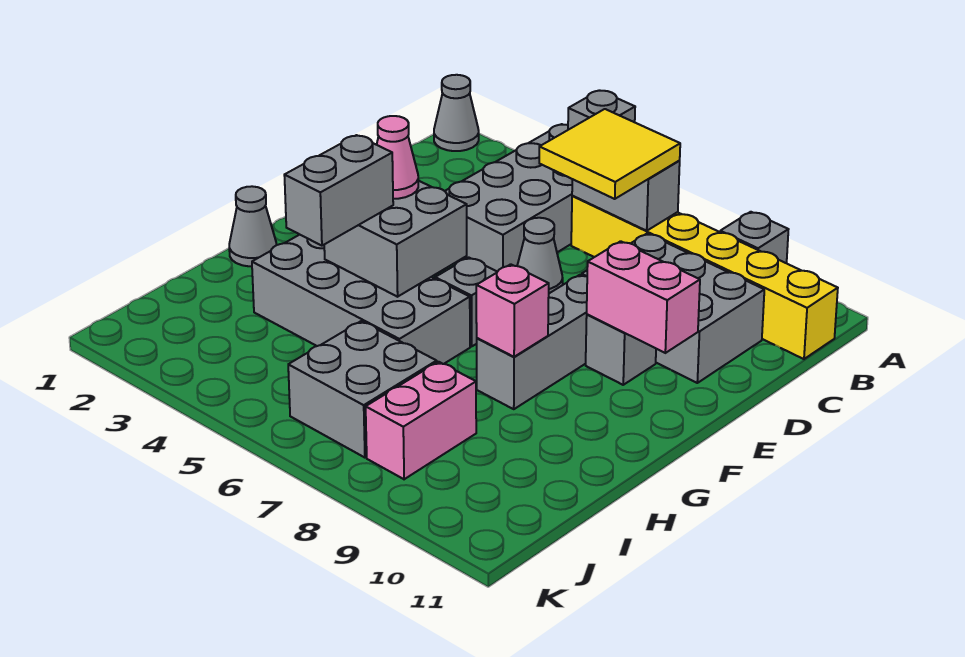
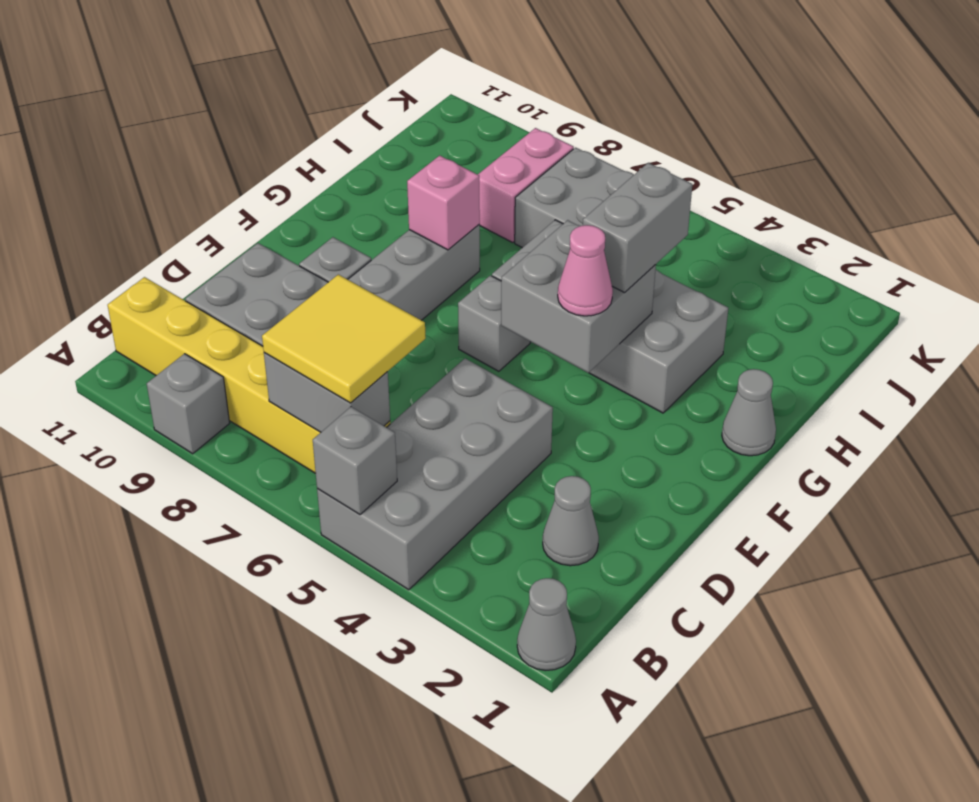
grey 1x1 cone [517,218,563,293] -> grey 1x1 cone moved to [543,476,599,566]
pink 1x2 brick [587,241,700,353] -> none

